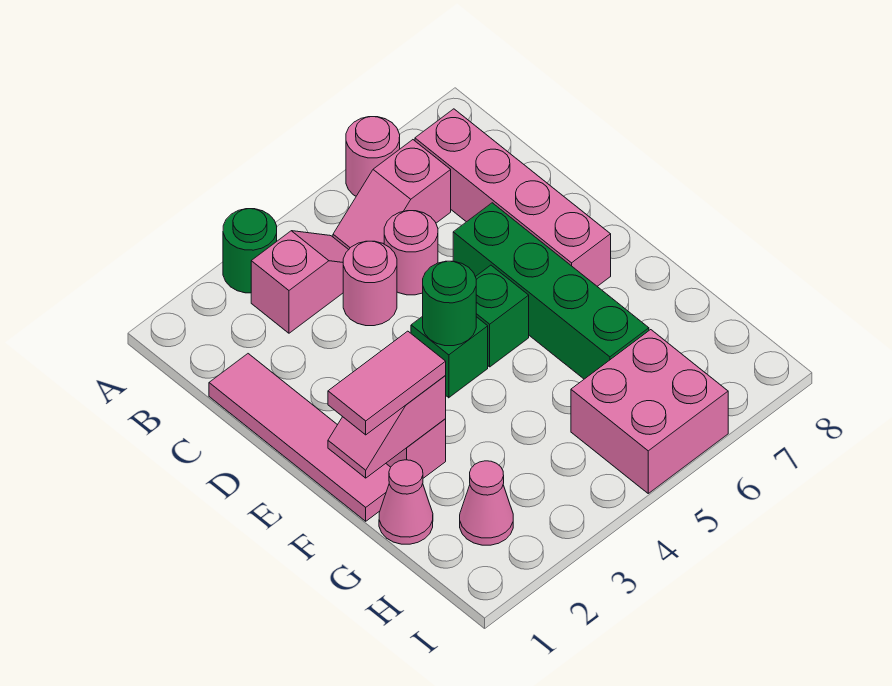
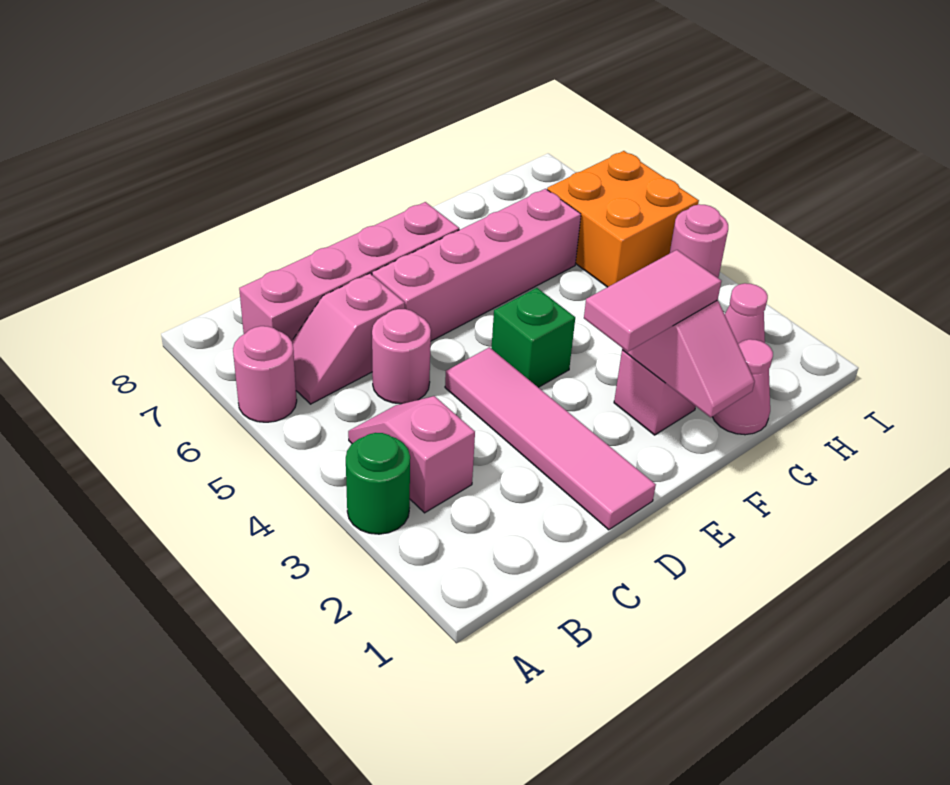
pink 1x2 slope [333,140,451,249] -> pink 1x2 slope turned to [292,273,405,404]
pink 1x4 tile [209,354,391,521] -> pink 1x4 tile turned to [445,347,656,530]
pink 1x1 round brick [343,241,397,326] -> pink 1x1 round brick moved to [670,204,728,278]
green 1x4 brick [453,203,649,379] -> pink 1x4 brick [372,189,581,341]
green 1x1 round brick [423,261,476,346] -> none
green 1x1 brick [476,265,529,367] -> none
pink 1x2 tile [328,331,446,435] -> pink 1x2 tile turned to [584,250,721,352]
pink 2x2 brick [571,330,728,493] -> orange 2x2 brick [547,151,699,287]

